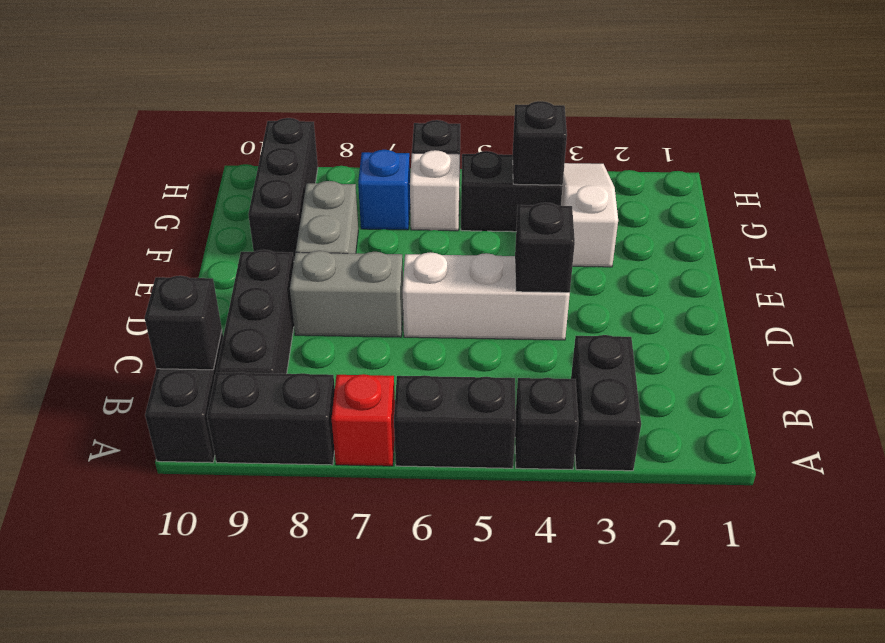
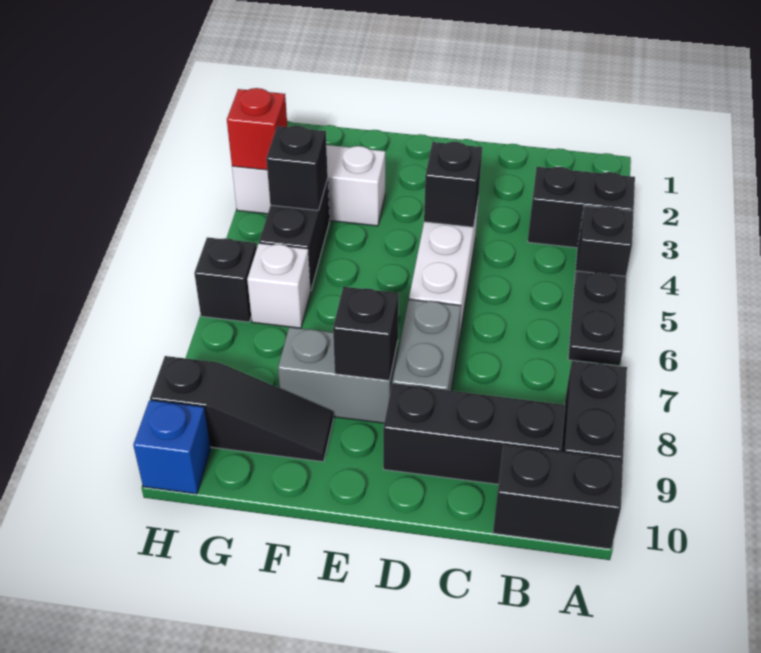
black 1x2 brick [394,375,516,468] -> black 1x2 plate [568,271,626,366]
red 1x1 brick [331,374,395,466] -> red 1x1 brick moved to [227,88,287,170]
black 1x1 brick [145,276,222,370] -> black 1x1 brick moved to [333,287,399,381]
white 1x3 slope [561,163,618,267] -> white 1x3 brick [232,145,385,226]
black 1x3 brick [248,118,318,259] -> black 1x3 slope [150,356,333,462]
blue 1x1 brick [358,150,410,230] -> blue 1x1 brick moved to [133,400,211,494]

